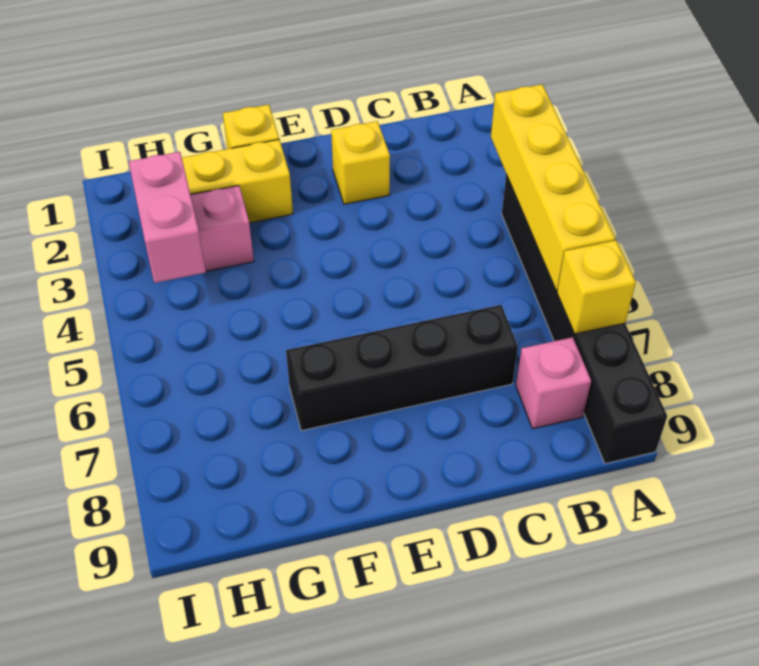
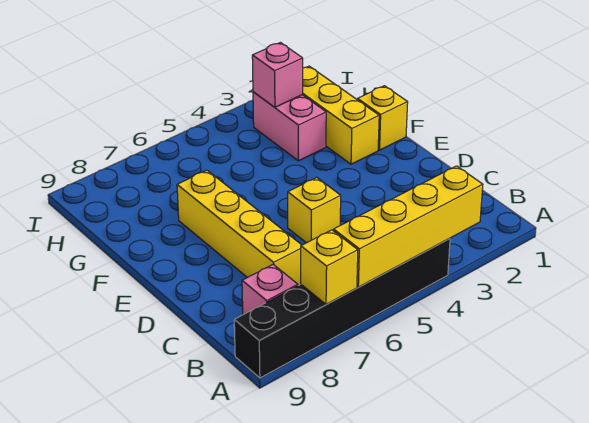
black 1x4 brick [286,305,518,431] -> yellow 1x4 brick [177,170,301,286]
yellow 1x1 brick [331,121,390,204] -> yellow 1x1 brick moved to [288,178,341,243]
pink 1x2 brick [129,152,206,283] -> pink 1x1 brick [252,43,303,107]

